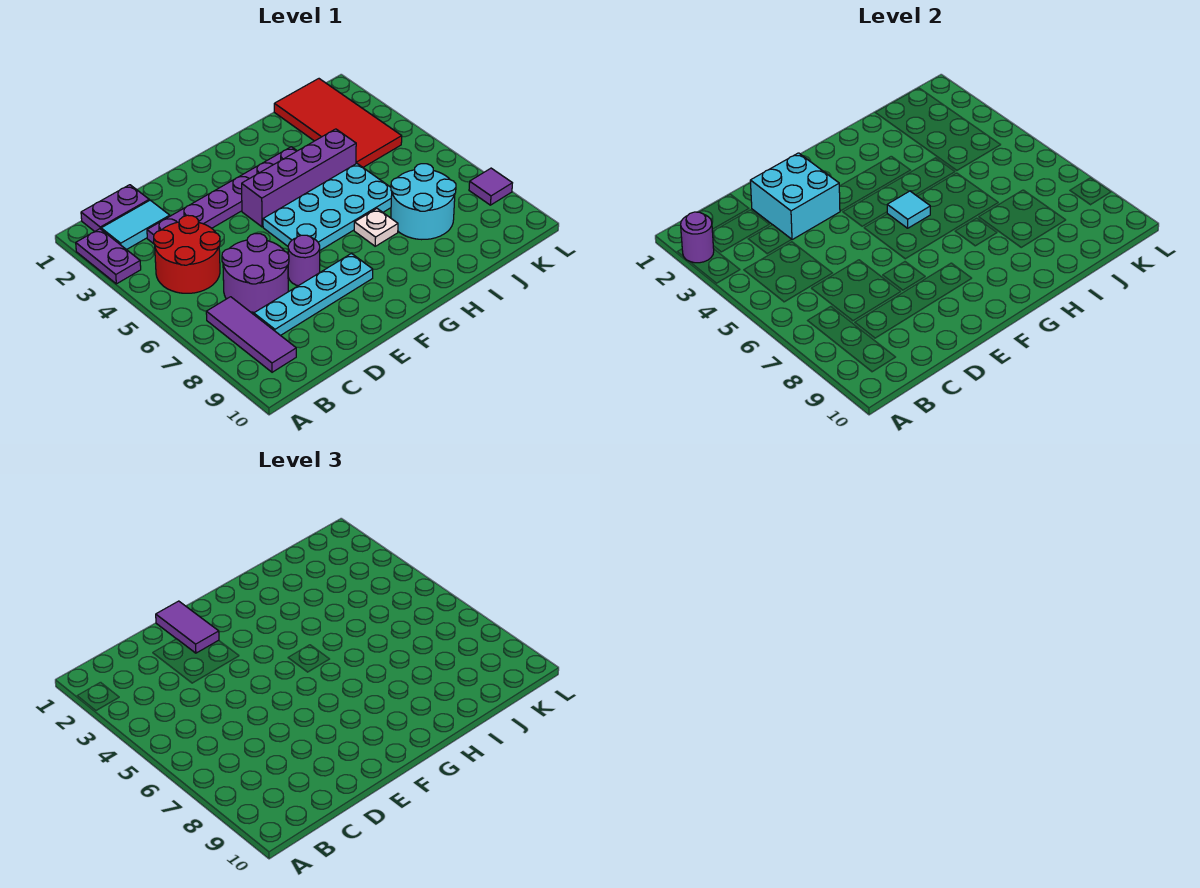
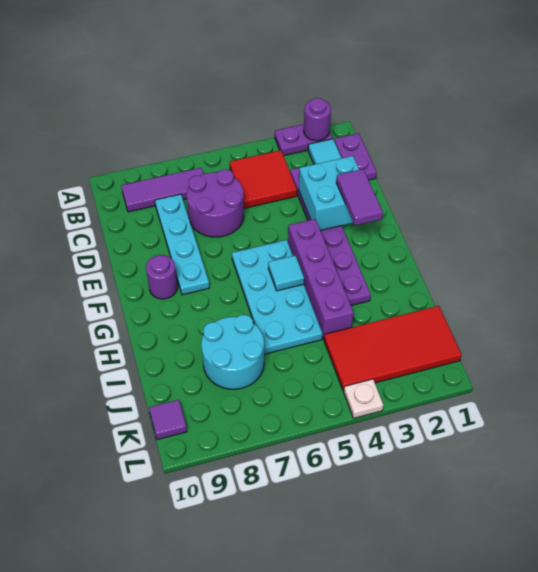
red 2x2 round brick [154,215,220,293] -> red 2x2 tile [230,150,297,208]
purple 1x2 tile [156,601,219,653] -> purple 1x2 tile turned to [336,169,383,225]
purple 1x1 round brick [288,235,320,286] -> purple 1x1 round brick moved to [146,255,178,299]
white 1x1 plate [354,209,398,246] -> white 1x1 plate moved to [344,379,383,418]
purple 1x1 tile [469,168,512,205] -> purple 1x1 tile moved to [149,400,187,440]

